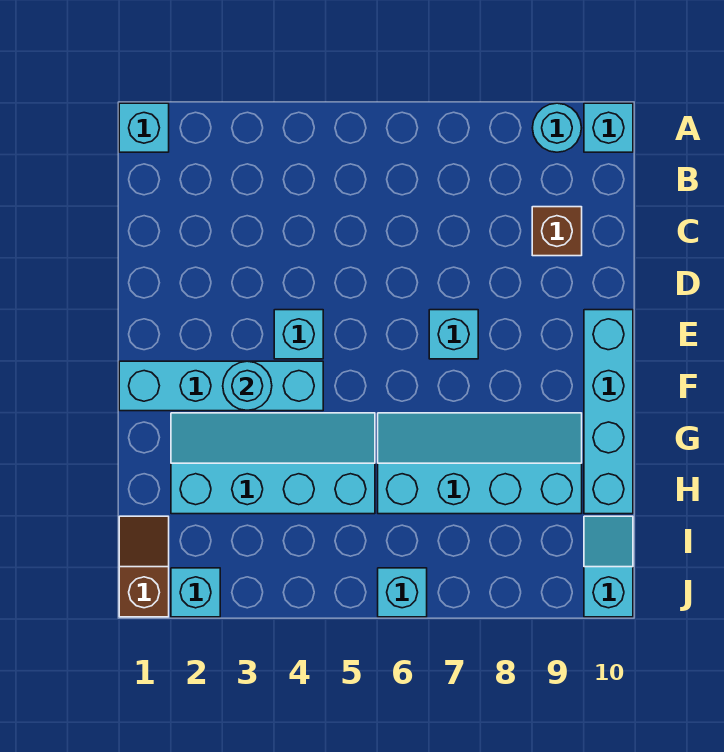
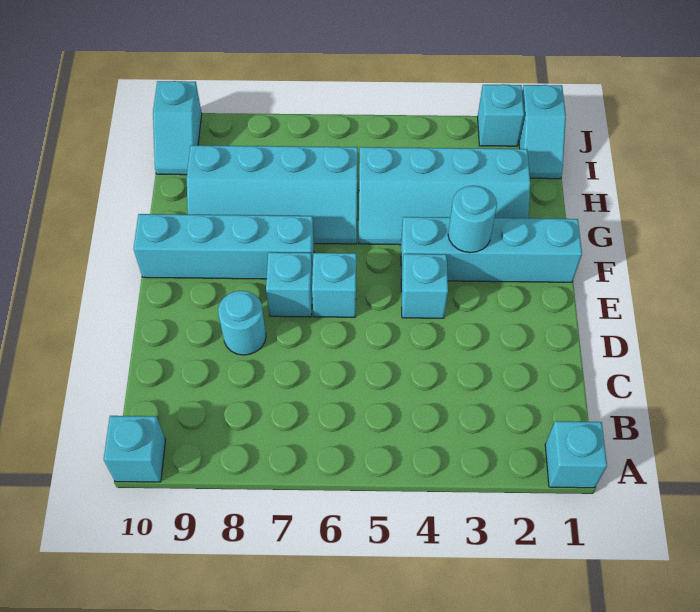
cyan 1x1 round brick [532,103,581,152] -> cyan 1x1 round brick moved to [218,291,266,355]
brown 1x1 brick [532,207,582,256] -> none
cyan 1x4 brick [584,310,633,514] -> cyan 1x4 brick turned to [133,214,314,279]
brown 1x2 slope [119,516,169,617] -> cyan 1x2 slope [519,85,566,179]
cyan 1x1 brick [378,568,427,617] -> cyan 1x1 brick moved to [312,253,356,317]

